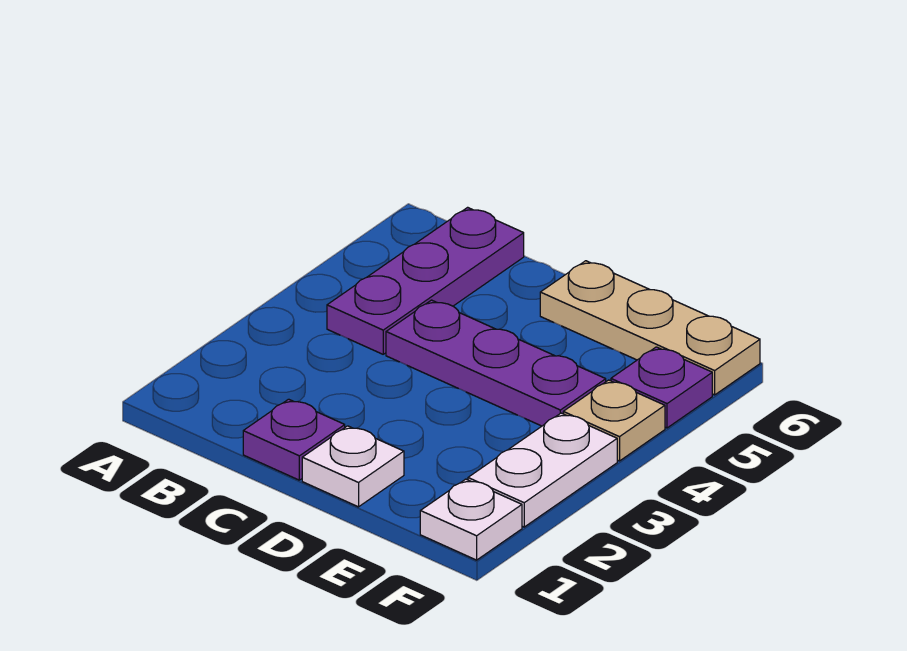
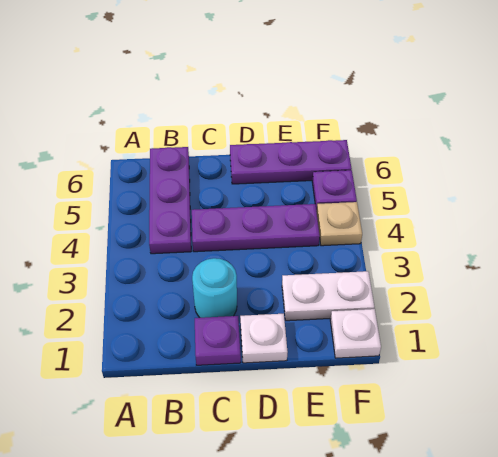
none -> cyan 1x1 round brick [192,258,237,318]
tan 1x3 plate [540,261,760,395] -> purple 1x3 plate [230,140,352,184]
white 1x2 plate [468,413,617,527] -> white 1x2 plate turned to [282,271,374,321]

